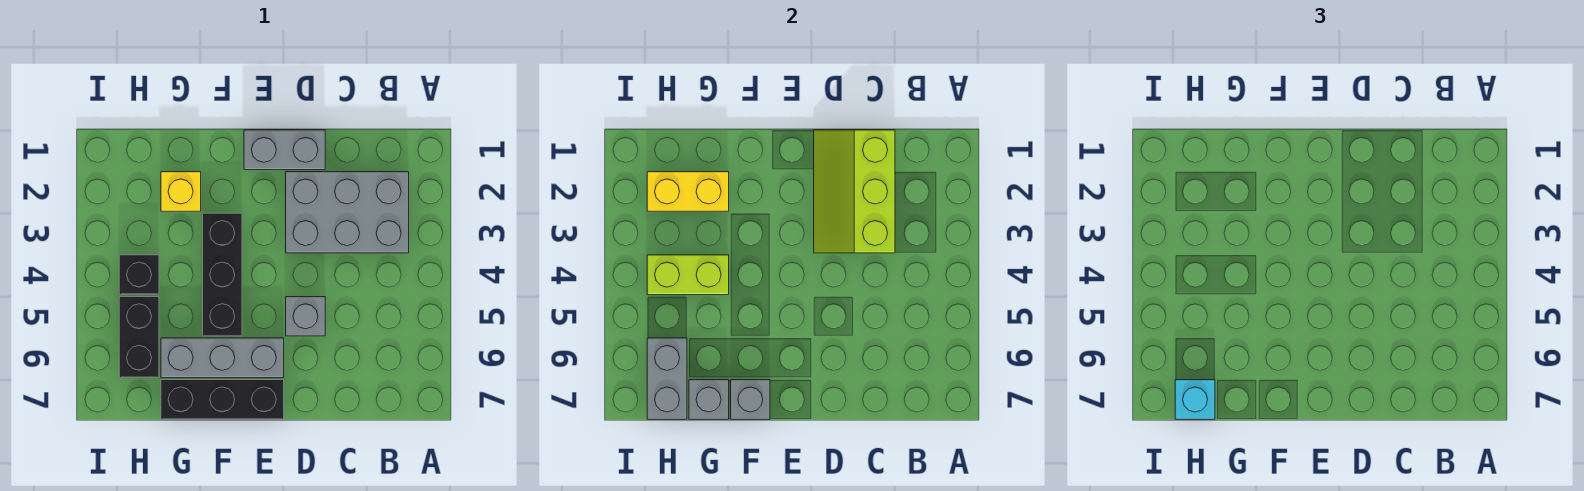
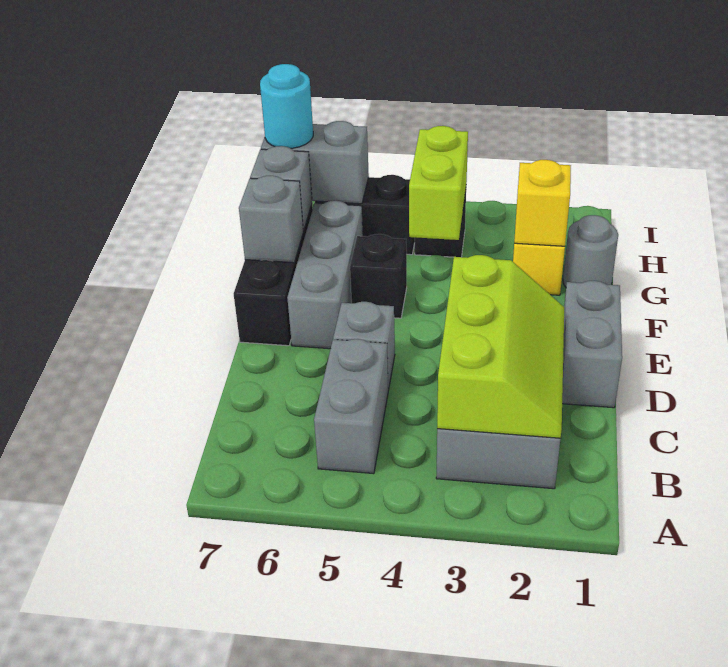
none -> grey 1x2 brick [314,339,388,474]
lime 2x3 slope [814,130,895,253] -> lime 2x3 slope turned to [437,255,564,438]
black 1x3 brick [203,213,242,336] -> black 1x1 brick [350,234,407,318]
none -> grey 1x1 round brick [563,215,618,287]
yellow 1x2 brick [647,172,729,211] -> yellow 1x1 brick [514,160,571,246]
cyan 1x1 brick [1175,380,1215,419] -> cyan 1x1 round brick [260,64,313,148]

